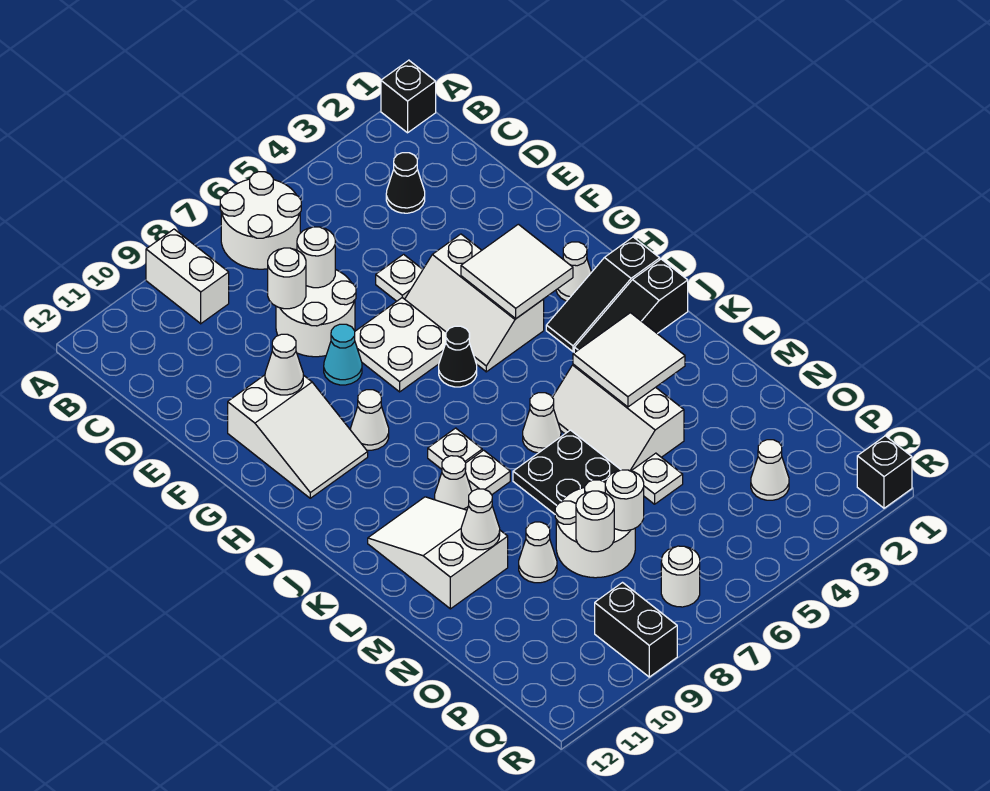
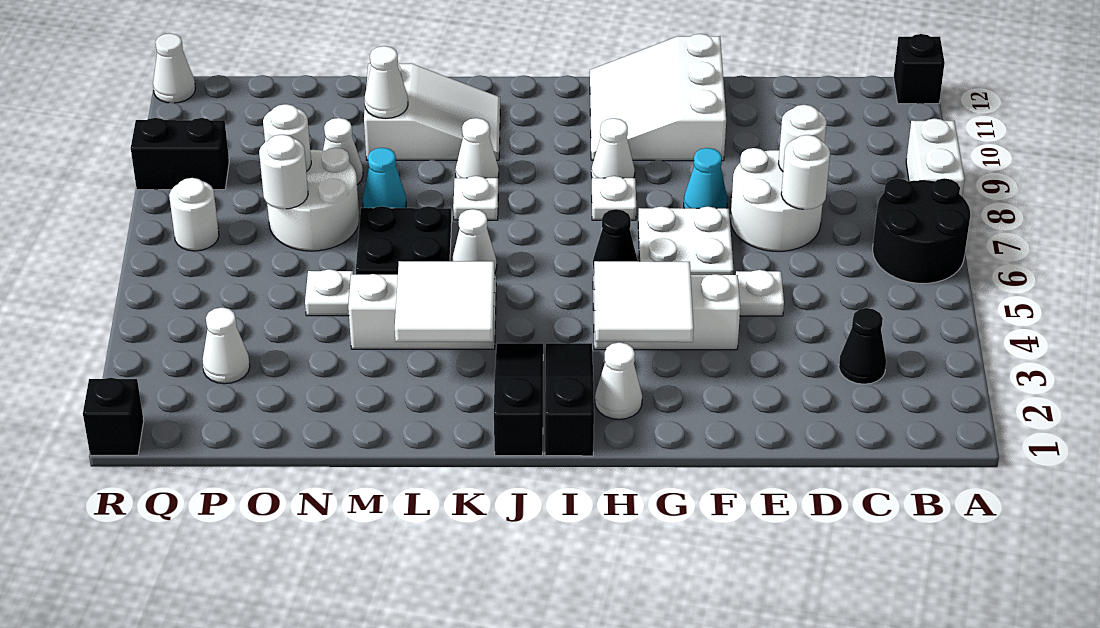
black 1x1 brick [381,60,436,133] -> black 1x1 brick moved to [894,34,945,104]
white 2x2 round brick [220,172,301,269] -> black 2x2 round brick [873,178,970,283]
white 1x2 brick [146,229,229,324] -> white 1x2 brick turned to [906,118,965,196]
white 2x3 slope [228,375,368,498] -> white 3x3 slope [590,34,726,161]
white 1x1 cone [265,334,303,395] -> white 1x1 cone moved to [153,33,195,103]
white 1x1 plate [428,428,482,469] -> white 1x1 plate moved to [592,176,636,220]
none -> cyan 1x1 cone [362,148,406,208]

